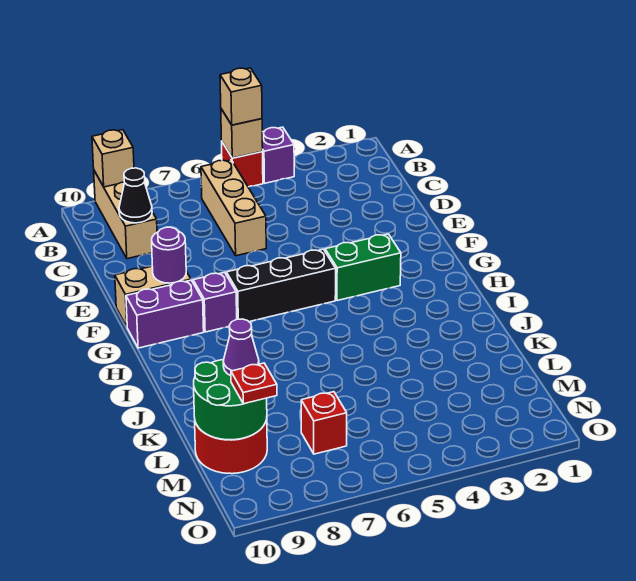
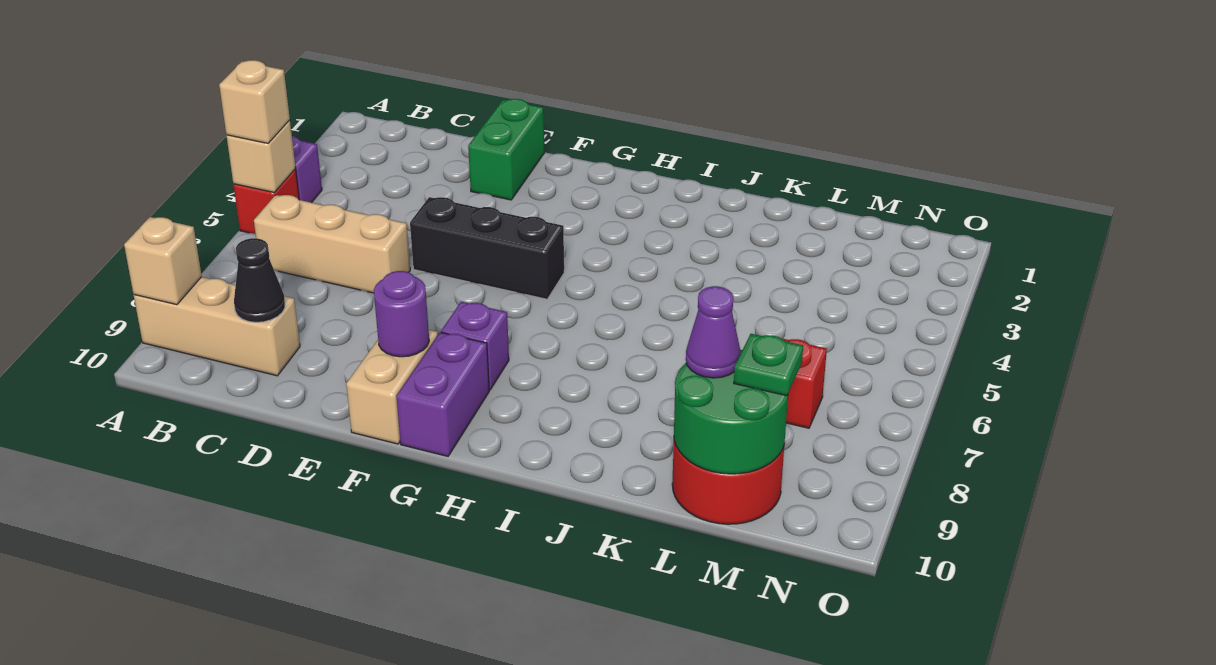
green 1x2 brick [325,234,401,301] -> green 1x2 brick moved to [468,99,544,200]
black 1x3 brick [226,249,336,322] -> black 1x3 brick turned to [410,197,564,299]
red 1x1 plate [231,363,277,404] -> green 1x1 plate [734,334,803,396]

